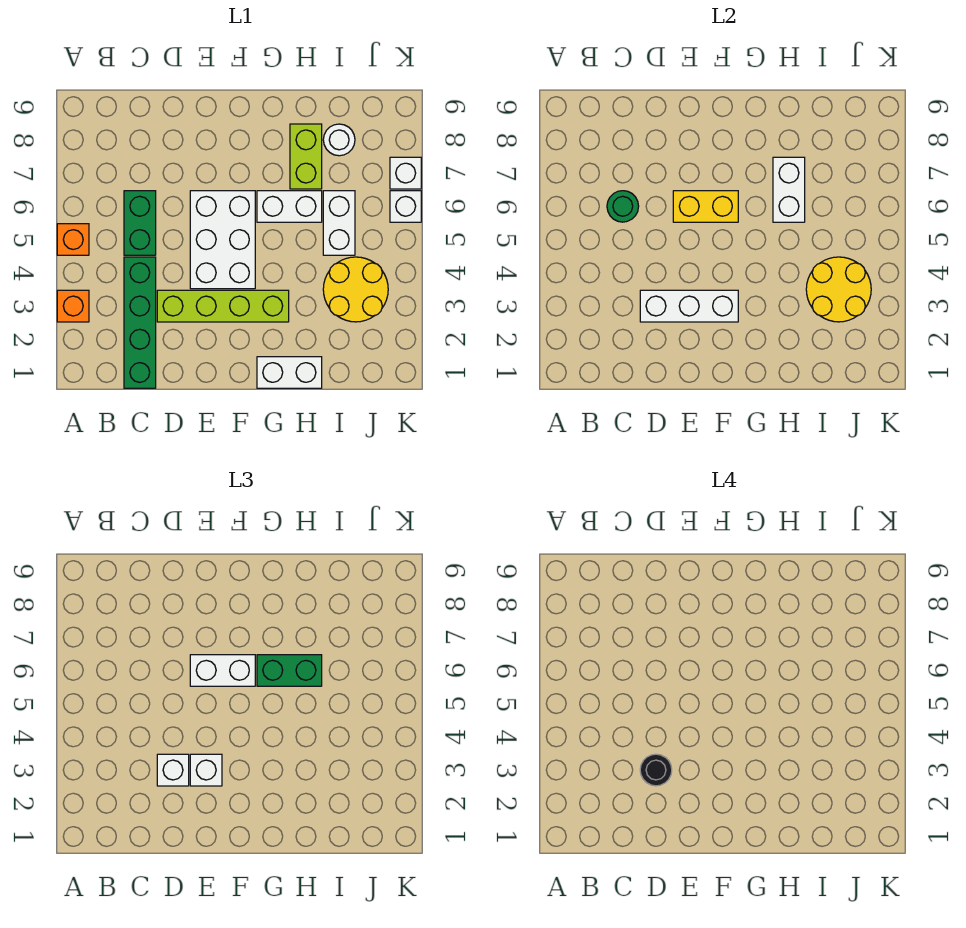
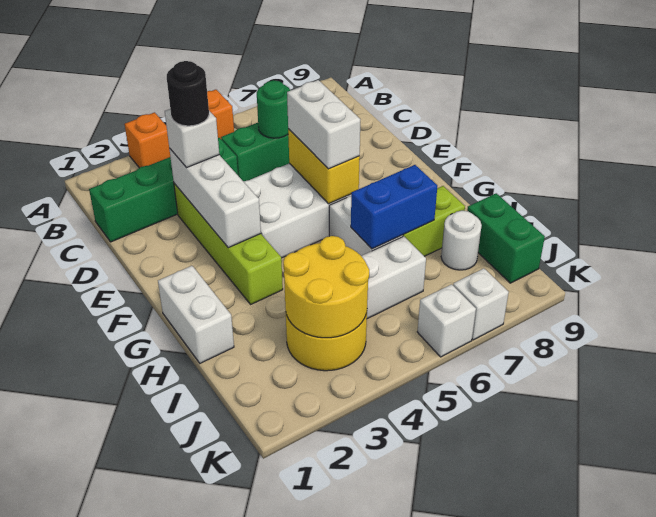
white 1x1 brick [190,754,222,786] -> none
green 1x2 brick [257,655,322,686] -> green 1x2 brick moved to [467,193,545,283]
white 1x2 brick [773,157,805,222] -> blue 1x2 brick [351,165,437,249]

